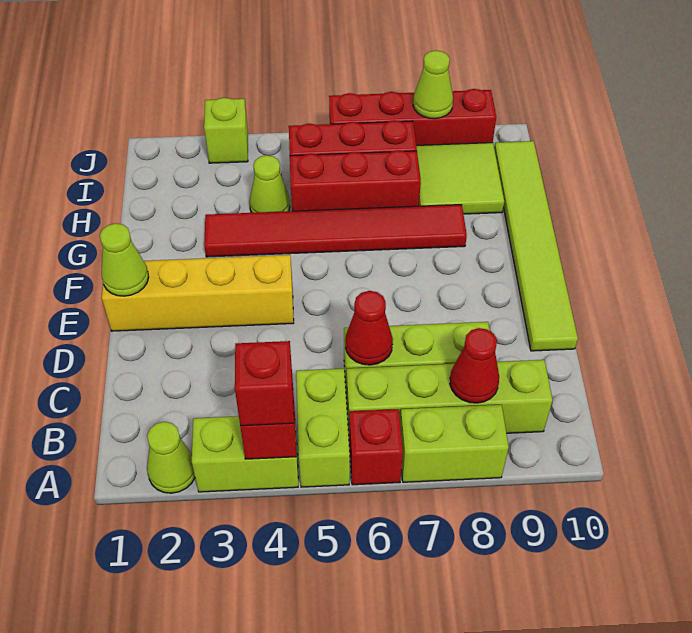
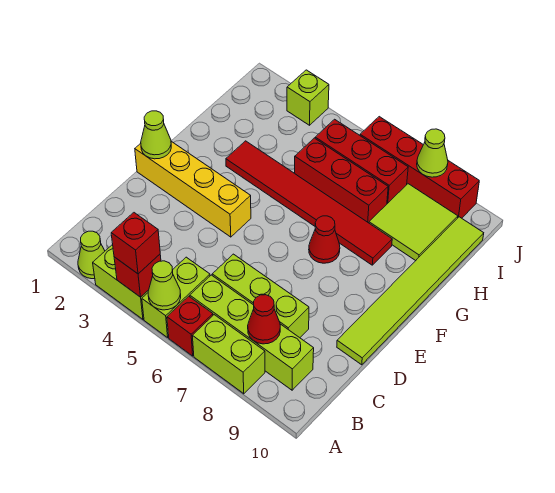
red 1x1 cone [345,291,393,365] -> red 1x1 cone moved to [309,216,340,263]
lime 1x1 cone [249,155,290,213] -> lime 1x1 cone moved to [148,261,181,310]

